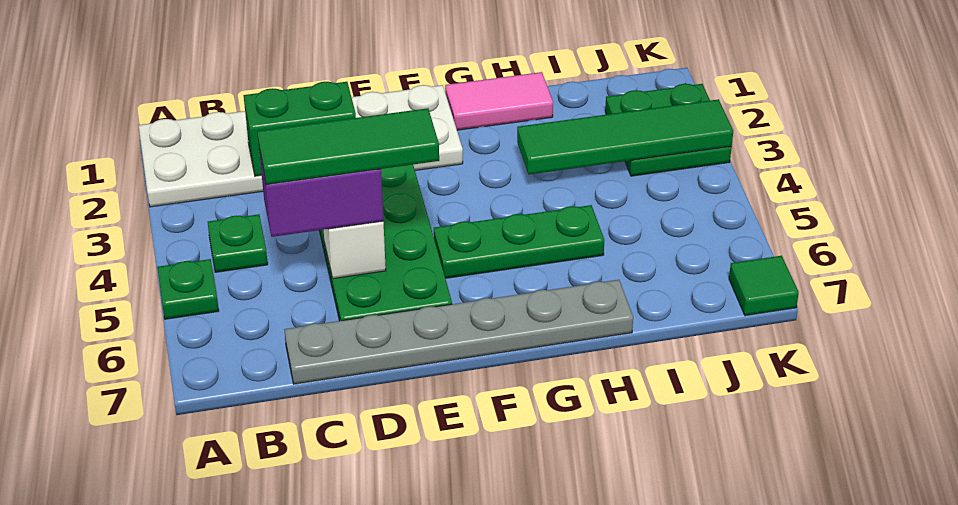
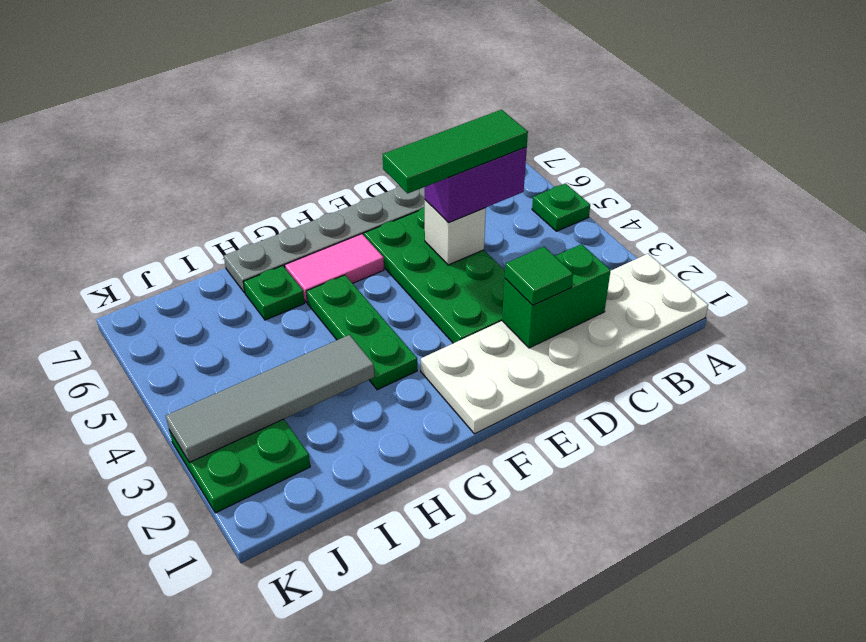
green 1x1 plate [208,214,268,272] -> green 1x1 plate moved to [244,266,305,320]
green 1x3 plate [434,205,604,278] -> green 1x3 plate turned to [306,275,417,390]
pink 1x2 tile [445,72,553,130] -> pink 1x2 tile moved to [285,234,384,302]
green 1x4 tile [517,99,733,175] -> grey 1x4 tile [166,335,374,462]
green 1x1 tile [729,256,799,316] -> green 1x1 tile moved to [505,247,573,305]

